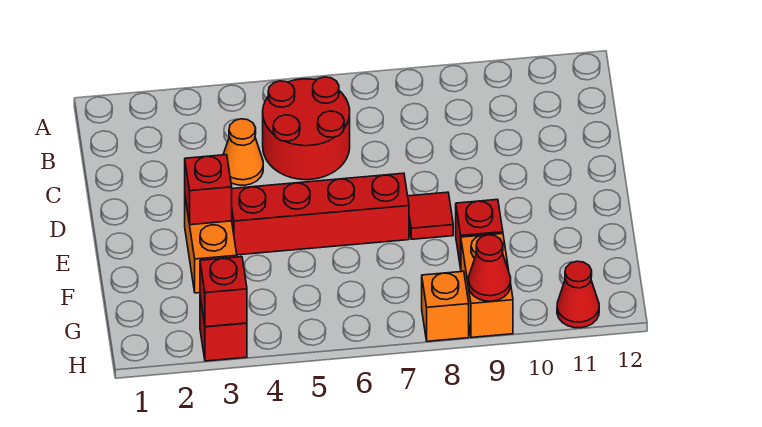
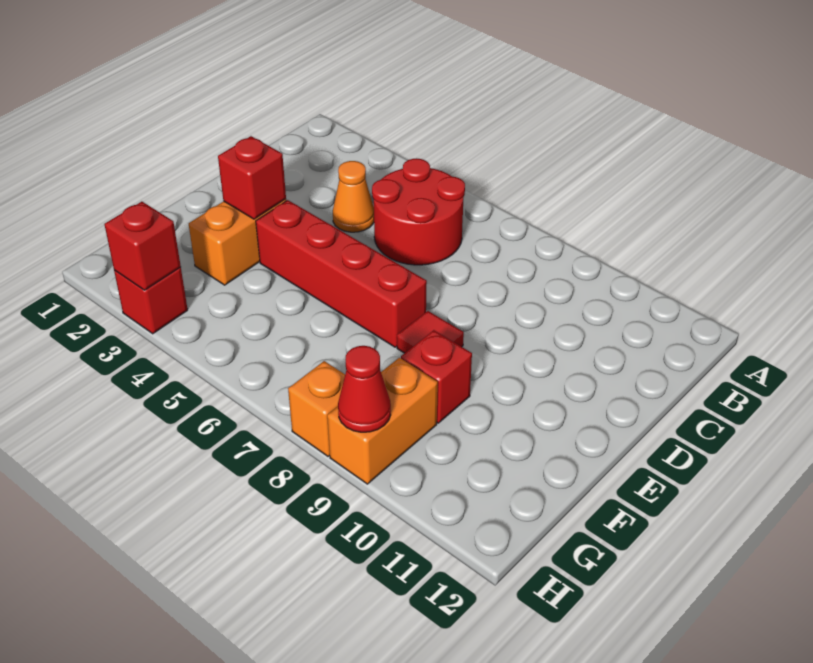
red 1x1 cone [557,261,599,328] -> none

